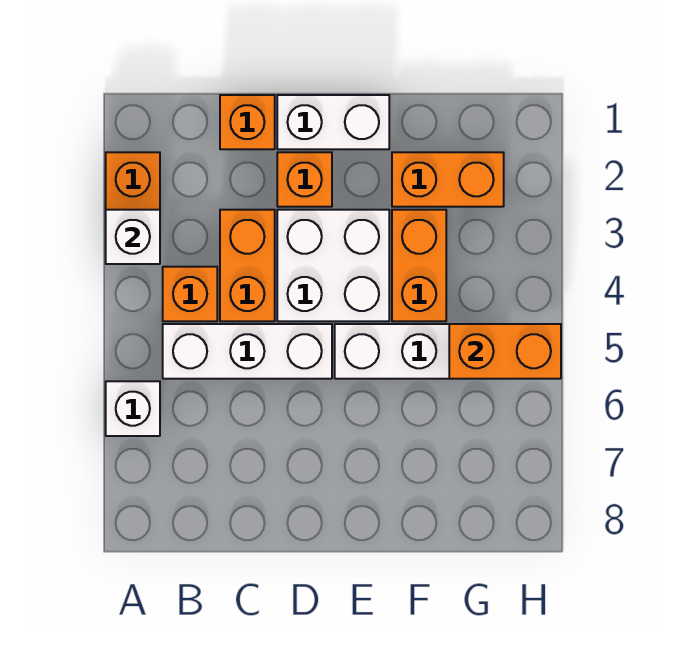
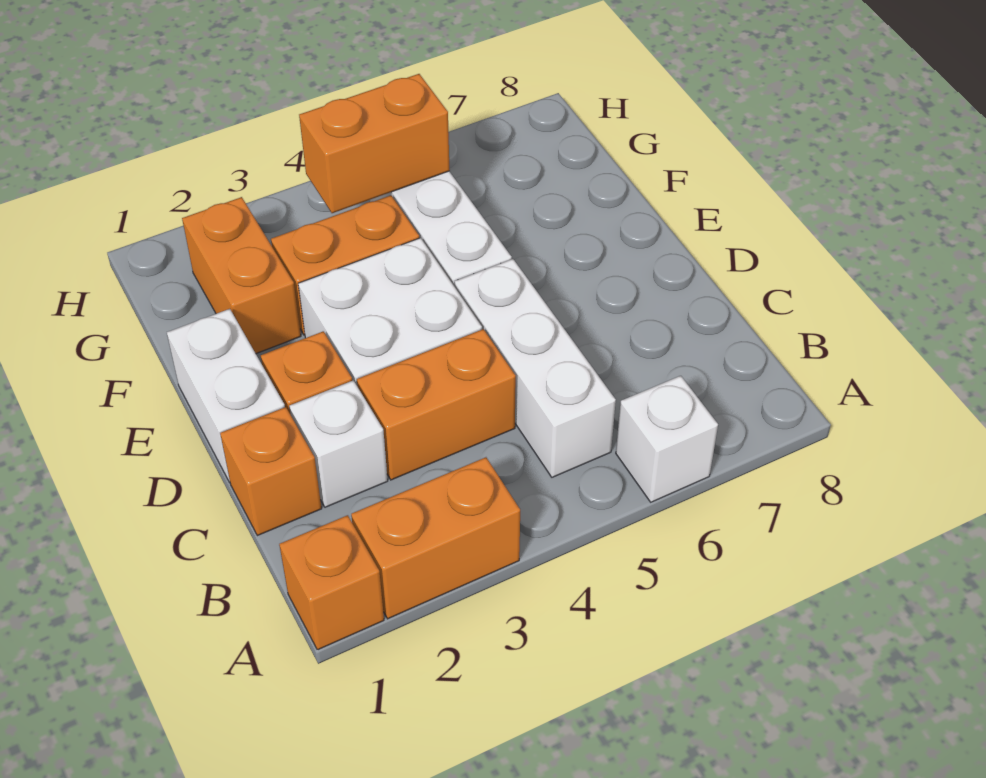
white 1x1 brick [106,210,160,264] -> white 1x1 brick moved to [289,380,388,507]
orange 1x1 brick [163,267,217,321] -> orange 1x1 brick moved to [279,515,384,650]
orange 1x2 brick [449,324,561,379] -> orange 1x2 brick turned to [299,74,450,213]

